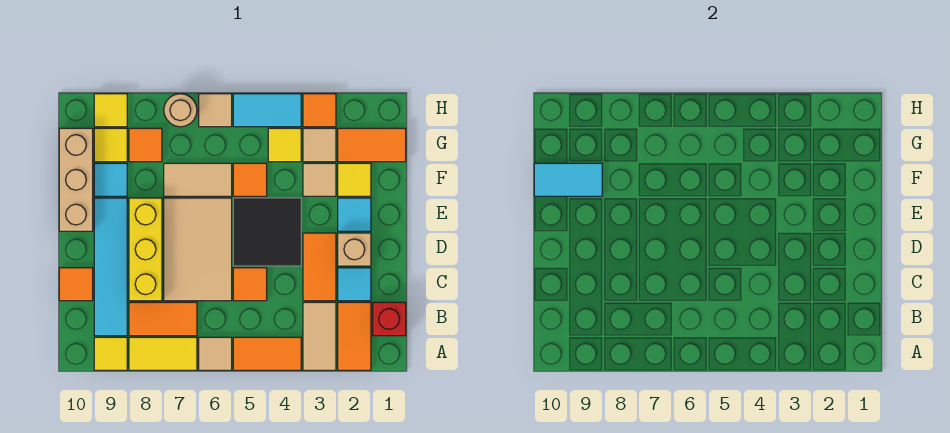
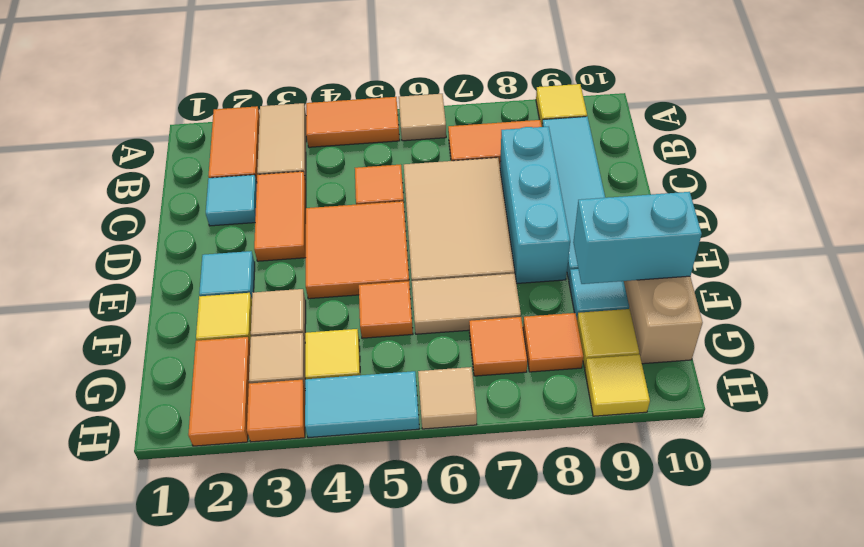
yellow 1x2 tile [129,337,197,370] -> none
red 1x1 brick [373,302,406,336] -> none
yellow 1x3 brick [129,198,162,301] -> cyan 1x3 brick [500,126,570,283]
orange 1x1 tile [59,268,93,301] -> orange 1x1 tile moved to [469,317,527,376]
tan 1x1 brick [338,233,371,266] -> none
black 2x2 tile [233,198,301,266] -> orange 2x2 tile [306,201,409,299]
cyan 1x2 tile [534,163,602,196] -> cyan 1x2 brick [573,192,702,284]
orange 1x2 tile [338,128,406,162] -> orange 1x2 tile turned to [188,337,250,446]
tan 1x1 round brick [164,94,197,127] -> none

